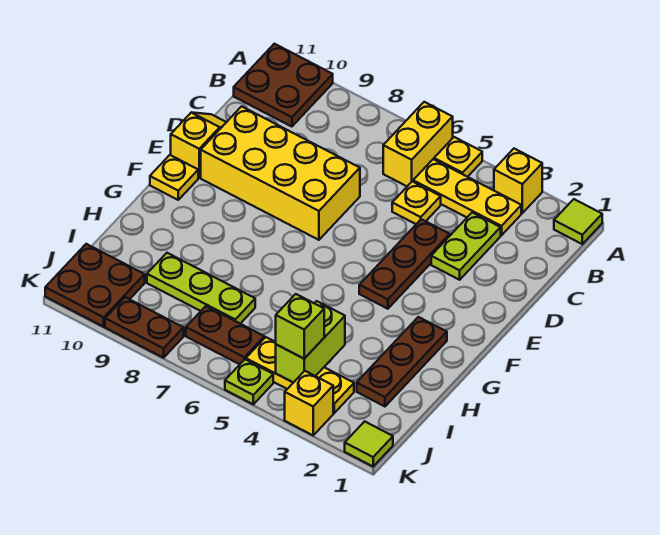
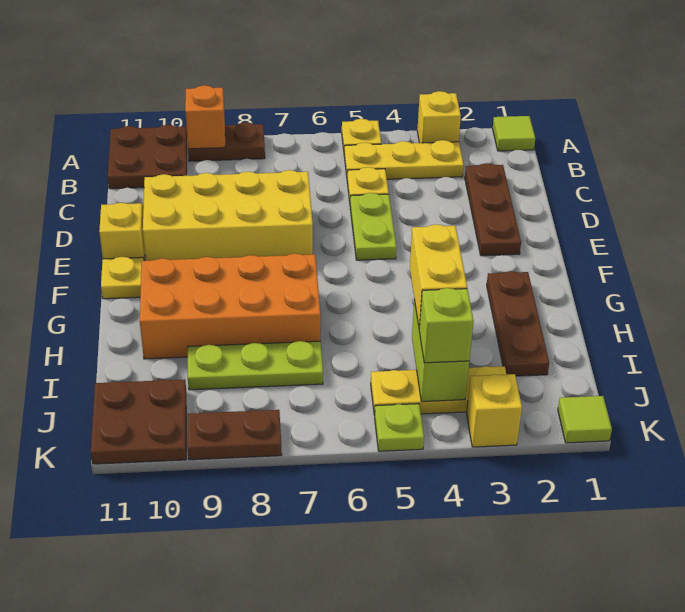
yellow 1x2 brick [383,102,453,186] -> yellow 1x2 brick moved to [410,224,467,328]
none -> orange 1x1 brick [185,85,225,149]
lime 1x2 plate [431,213,501,280] -> lime 1x2 plate moved to [350,193,396,260]
brown 1x3 plate [359,219,450,309] -> brown 1x3 plate moved to [465,163,521,256]
none -> orange 2x4 brick [140,254,321,359]
brown 1x2 plate [186,306,264,364] -> brown 1x2 plate moved to [188,122,265,161]

